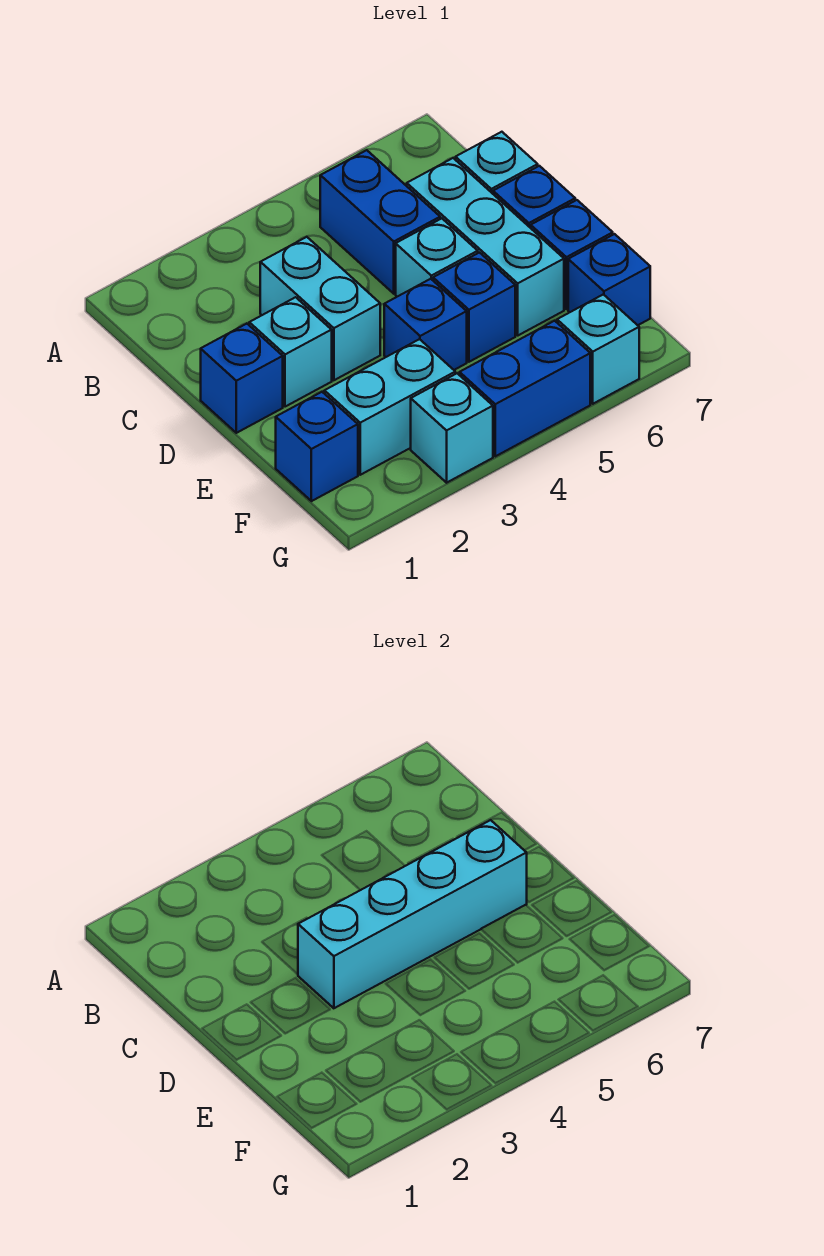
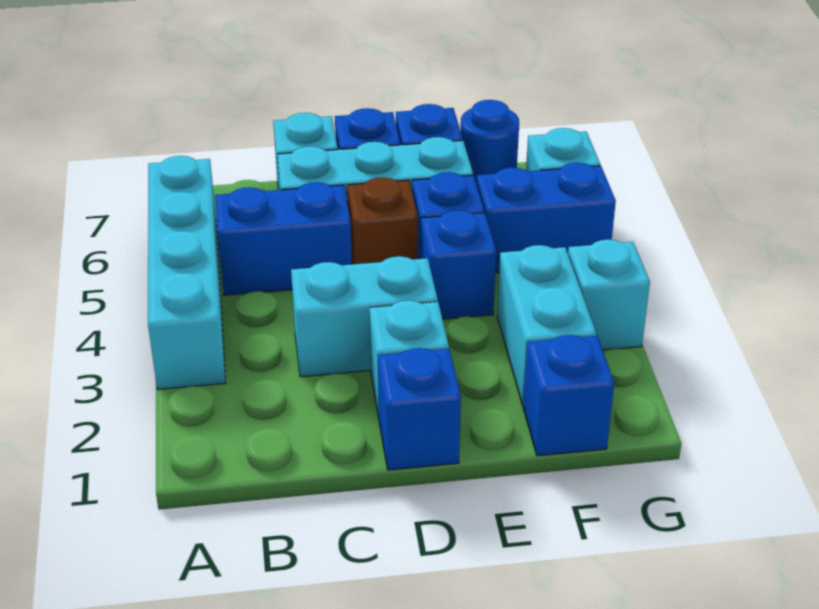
cyan 1x4 brick [298,820,527,1008] -> cyan 1x4 brick moved to [148,156,226,389]
cyan 1x1 brick [396,219,478,297] -> brown 1x1 brick [347,177,418,264]
blue 1x1 brick [568,234,650,325] -> blue 1x1 round brick [461,100,519,184]
blue 1x2 brick [460,321,590,456] -> blue 1x2 brick turned to [476,163,616,273]

